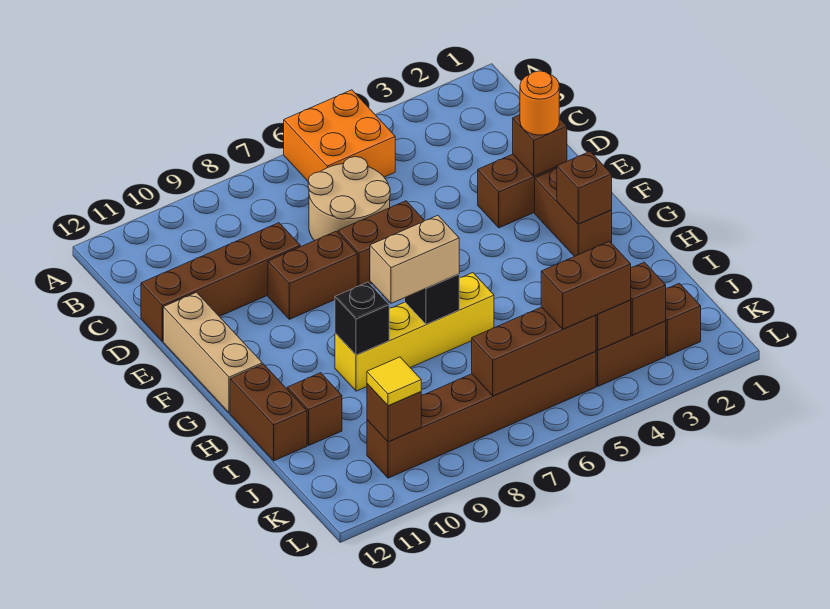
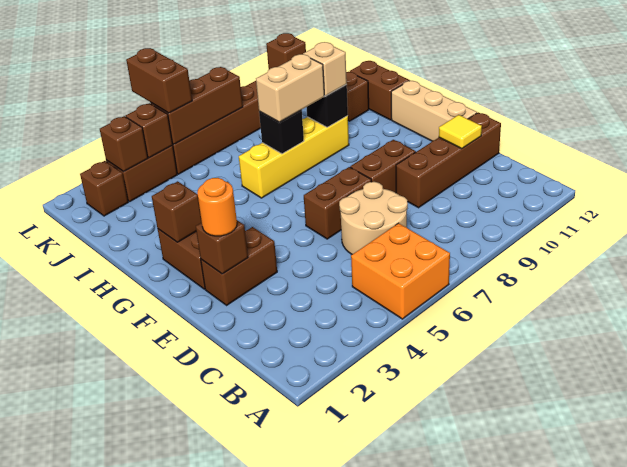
none -> tan 1x1 brick [303,42,347,96]
brown 1x2 brick [541,241,631,329] -> brown 1x2 brick turned to [126,48,192,113]
yellow 1x1 tile [367,357,421,406] -> yellow 1x1 tile moved to [439,115,482,148]

